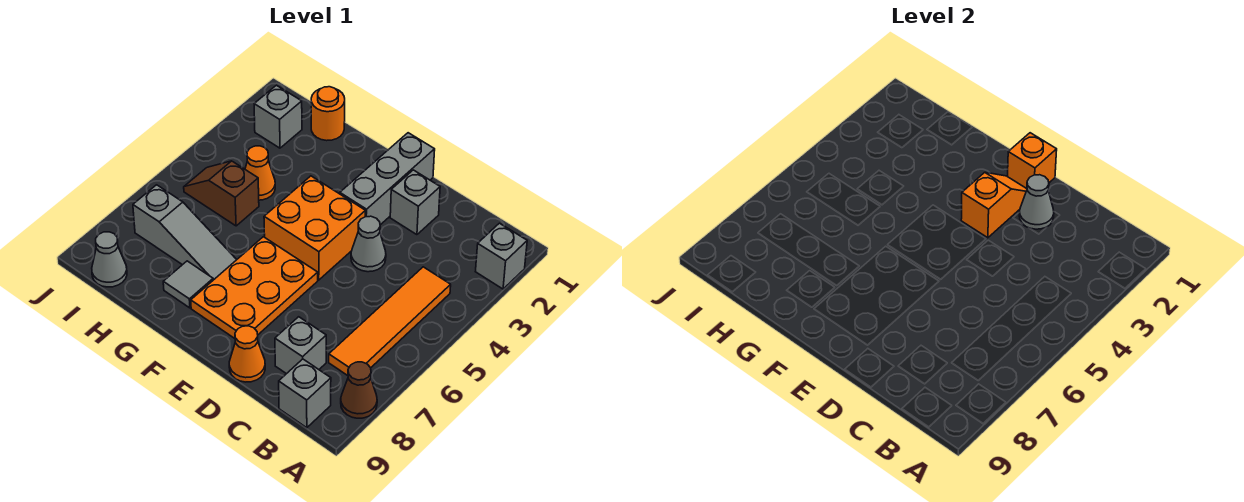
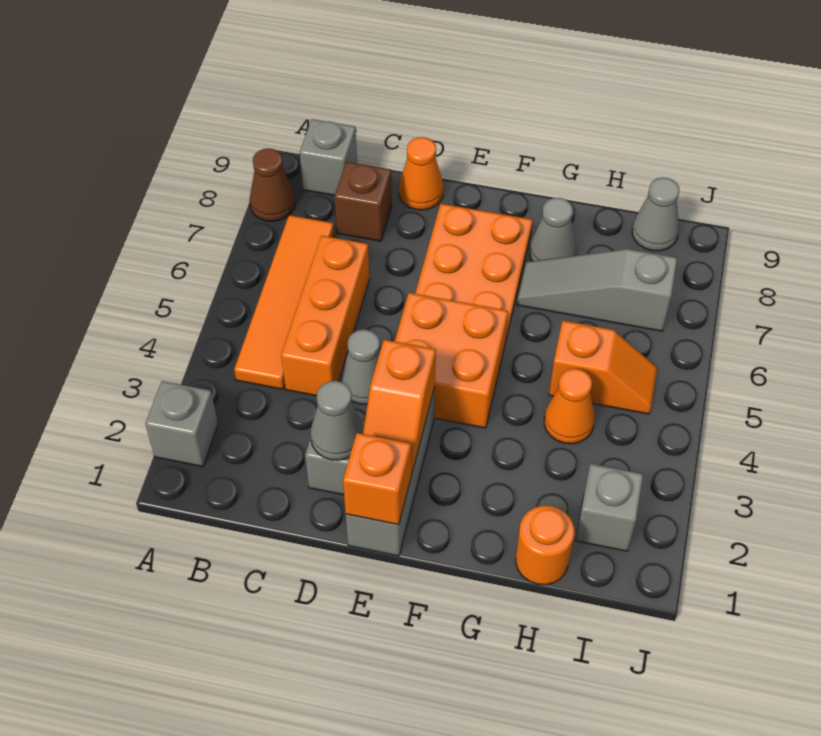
none -> orange 1x3 brick [281,236,369,396]
grey 1x1 brick [275,317,326,374] -> brown 1x1 brick [334,162,392,241]
grey 1x1 tile [163,261,213,308] -> grey 1x1 cone [530,198,576,261]
brown 1x2 slope [184,161,259,226] -> orange 1x2 slope [549,321,657,414]

